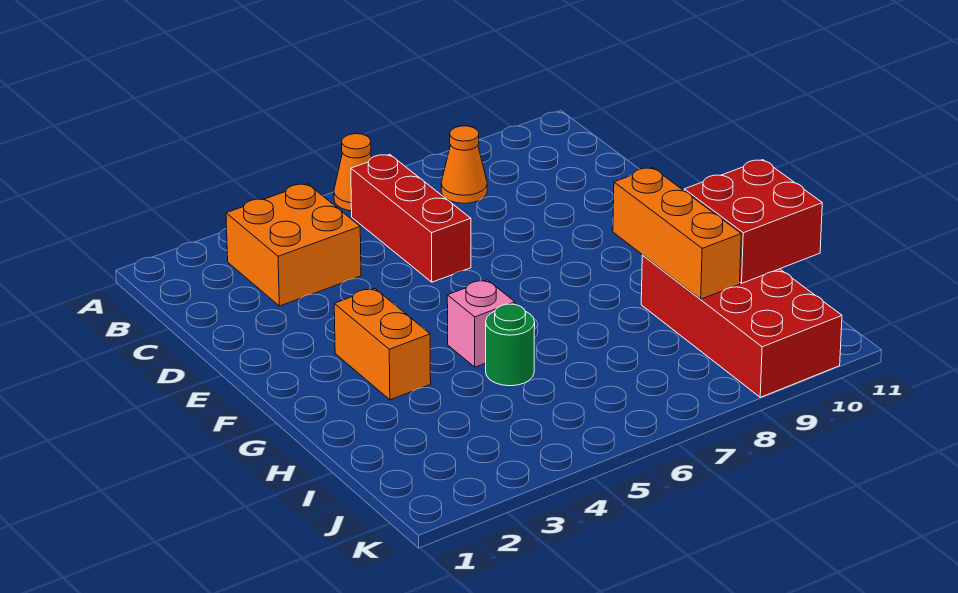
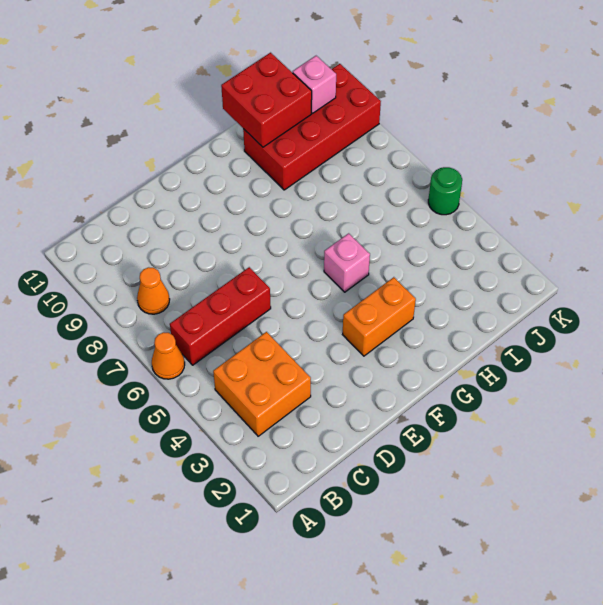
orange 1x3 brick [613,168,741,299] -> none
green 1x1 round brick [486,304,535,386] -> green 1x1 round brick moved to [428,167,462,215]
none -> pink 1x1 brick [293,56,336,113]

